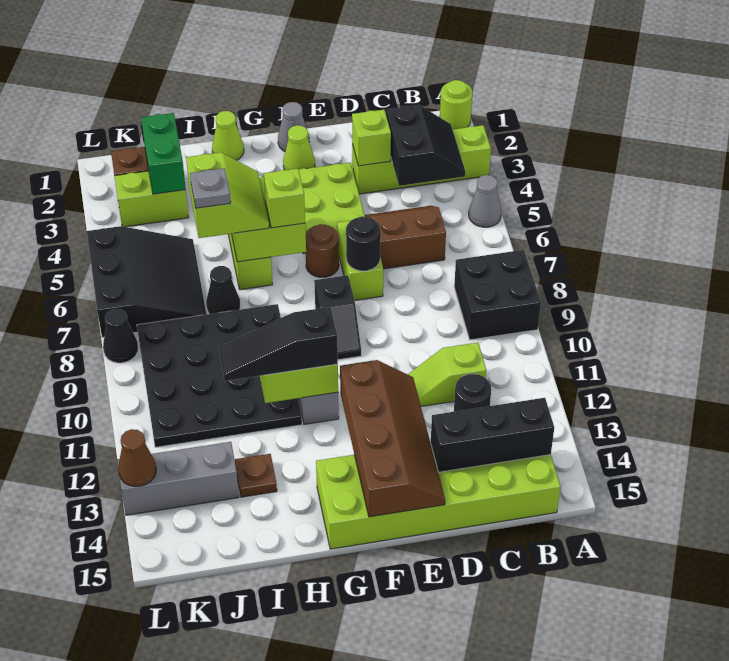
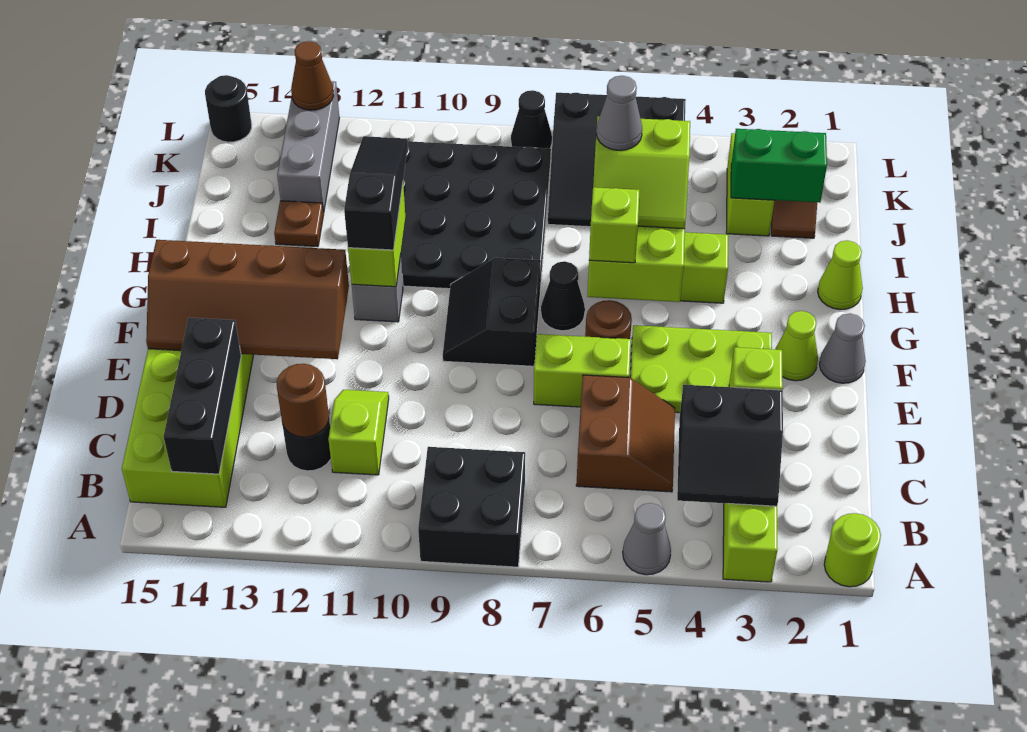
none -> brown 1x1 round brick [277,364,329,437]
black 1x1 round brick [346,216,381,271] -> black 1x1 round brick moved to [205,75,252,142]
black 1x2 slope [314,275,361,360] -> black 2x2 slope [443,258,541,366]
grey 1x1 plate [190,168,231,208] -> grey 1x1 cone [596,76,642,150]
black 1x1 cone [206,266,240,314] -> black 1x1 cone moved to [541,261,585,331]

